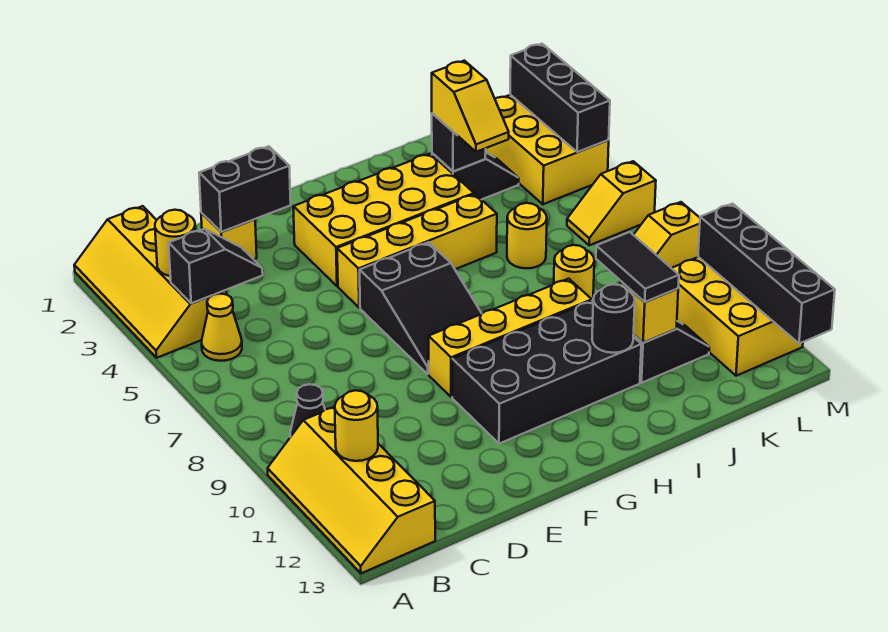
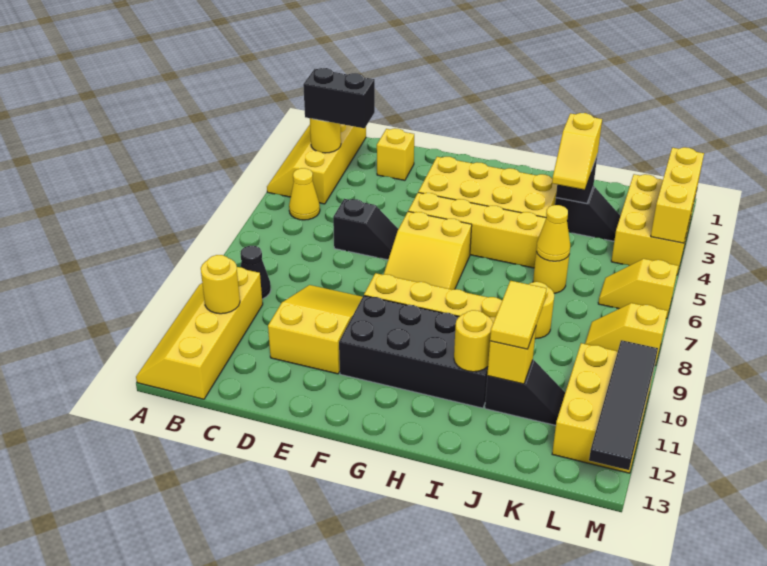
black 1x2 slope [169,229,263,303] -> black 1x2 slope moved to [333,199,398,260]
black 1x2 brick [199,146,291,232] -> black 1x2 brick moved to [303,68,375,128]
none -> yellow 2x3 slope [268,285,362,374]
black 2x3 slope [360,242,482,374] -> yellow 2x3 slope [384,212,472,290]
black 1x1 round brick [592,284,635,353] -> yellow 1x1 round brick [454,310,493,372]
none -> yellow 1x1 cone [536,205,570,261]
black 1x2 tile [596,232,679,302] -> yellow 1x2 tile [490,281,547,349]
black 1x3 brick [510,44,610,152] -> yellow 1x3 brick [651,147,704,243]
black 1x4 brick [698,204,835,344] -> black 1x4 tile [589,340,658,470]

